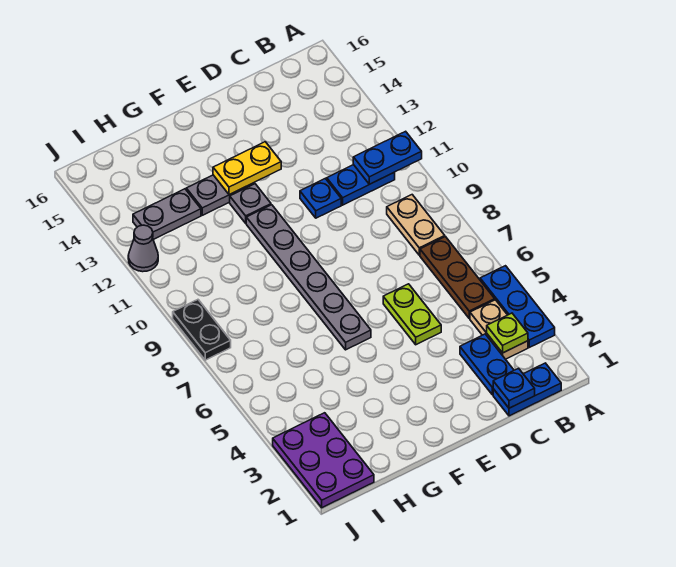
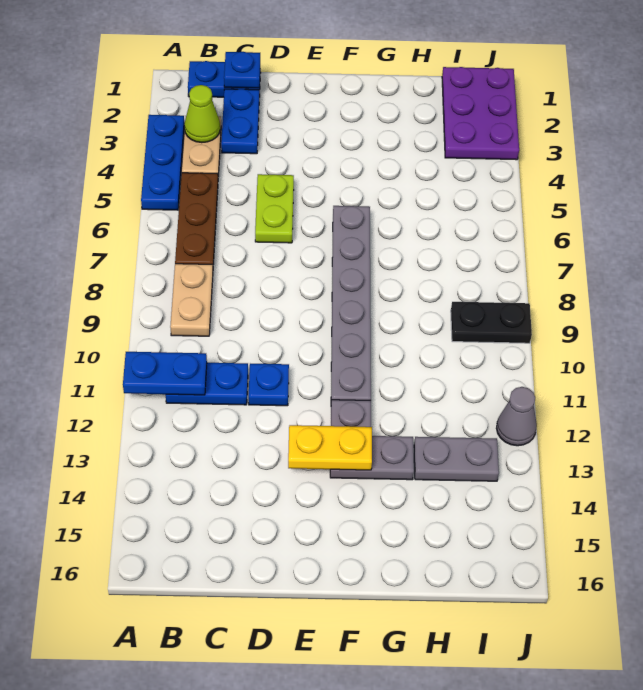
lime 1x1 plate [487,313,528,353] -> lime 1x1 cone [184,85,220,143]
black 1x2 plate [173,300,231,360] -> black 1x2 plate turned to [451,302,532,343]

